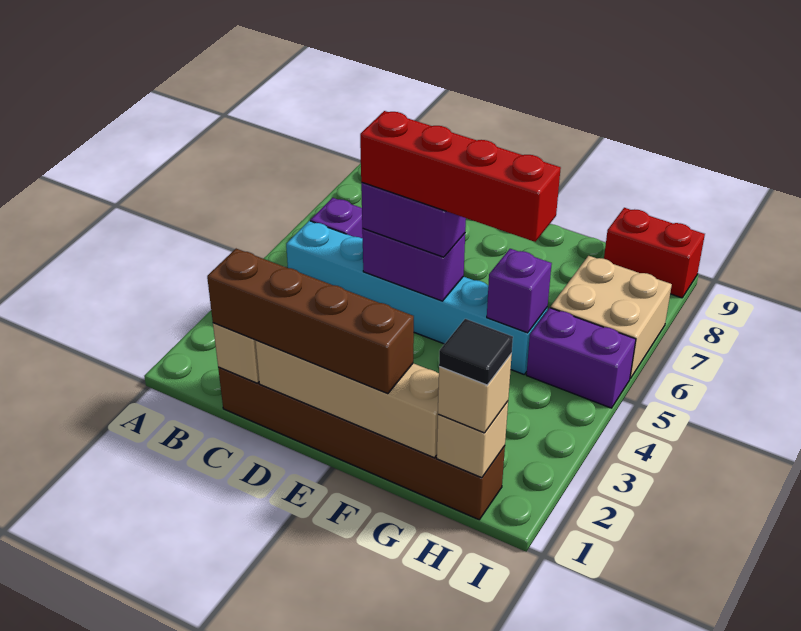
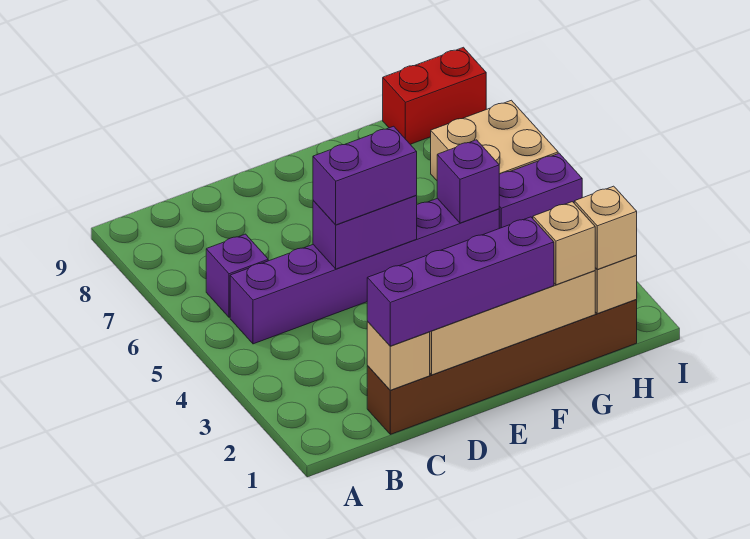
cyan 1x6 brick [286,221,547,374] -> purple 1x6 brick [230,198,499,344]
brown 1x4 brick [207,249,414,394] -> purple 1x4 brick [367,217,554,346]
red 1x4 brick [360,111,561,242] -> none
none -> tan 1x1 brick [533,202,595,285]
black 1x1 tile [439,319,513,385] -> none

